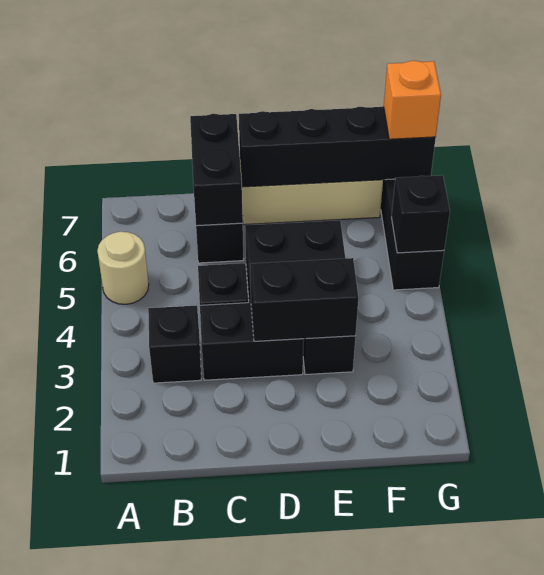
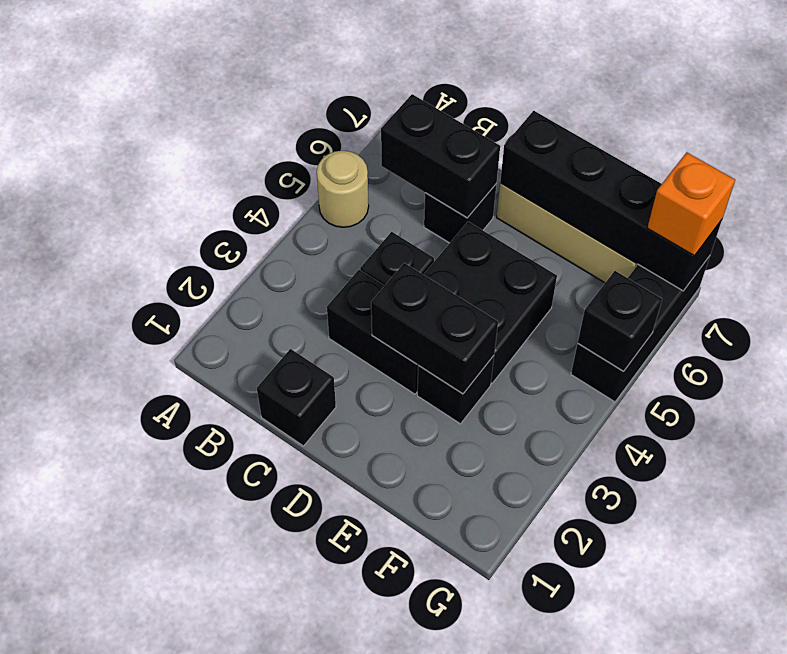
black 1x1 brick [148,306,201,383] -> black 1x1 brick moved to [257,349,336,446]
black 1x2 brick [190,114,243,226] -> black 1x2 brick turned to [381,94,500,218]

